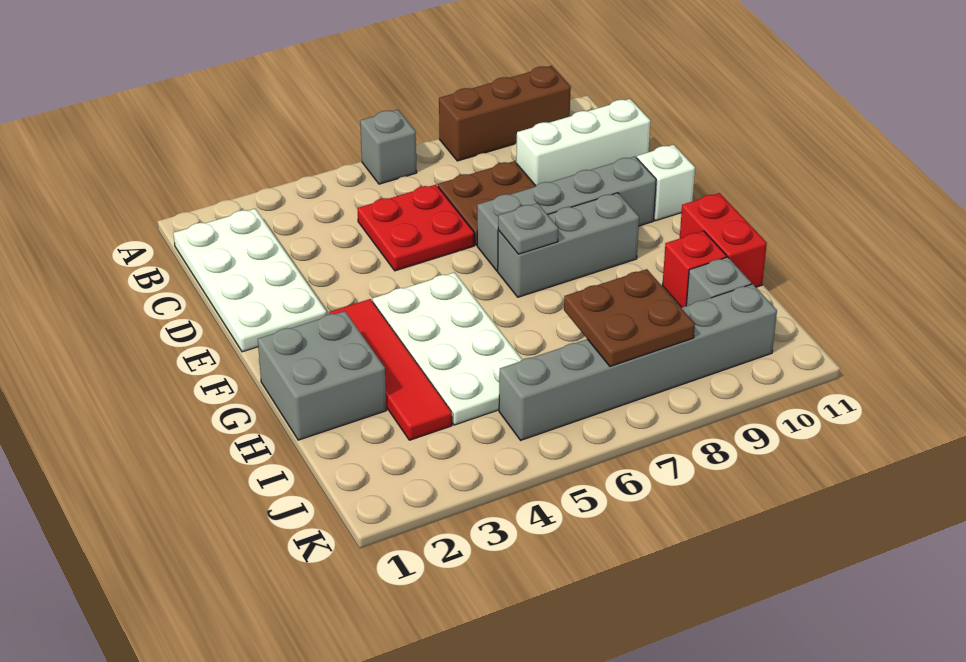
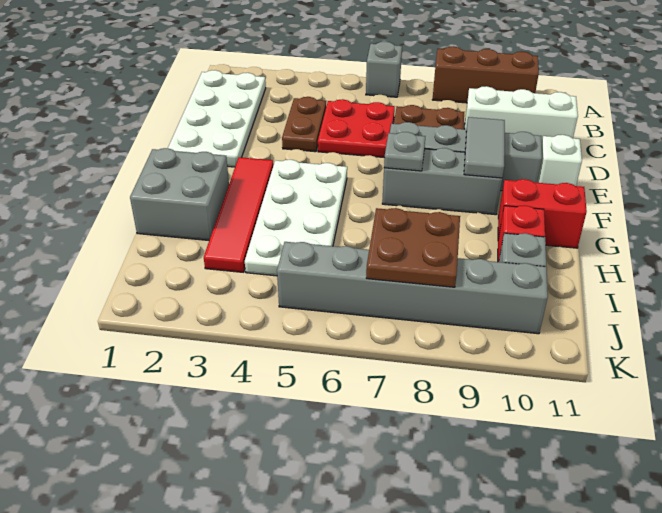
none -> brown 1x2 plate [282,97,326,152]
none -> grey 1x2 tile [464,117,505,178]
red 1x2 brick [680,193,767,287] -> red 1x2 brick turned to [498,179,587,248]

